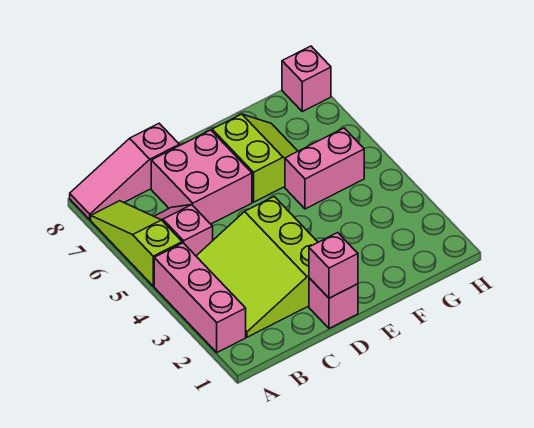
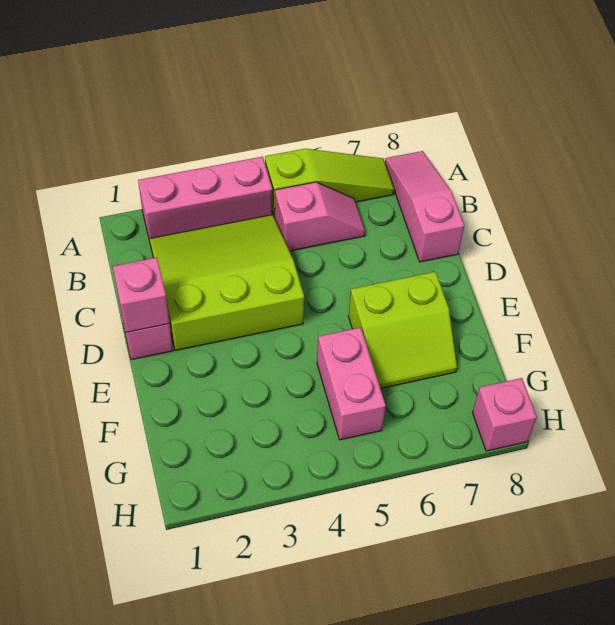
pink 2x2 brick [151,130,252,224] -> none

